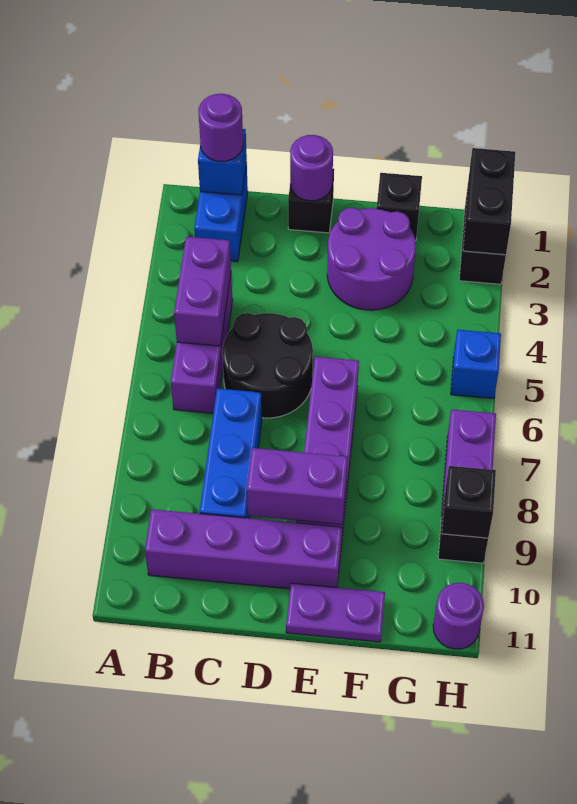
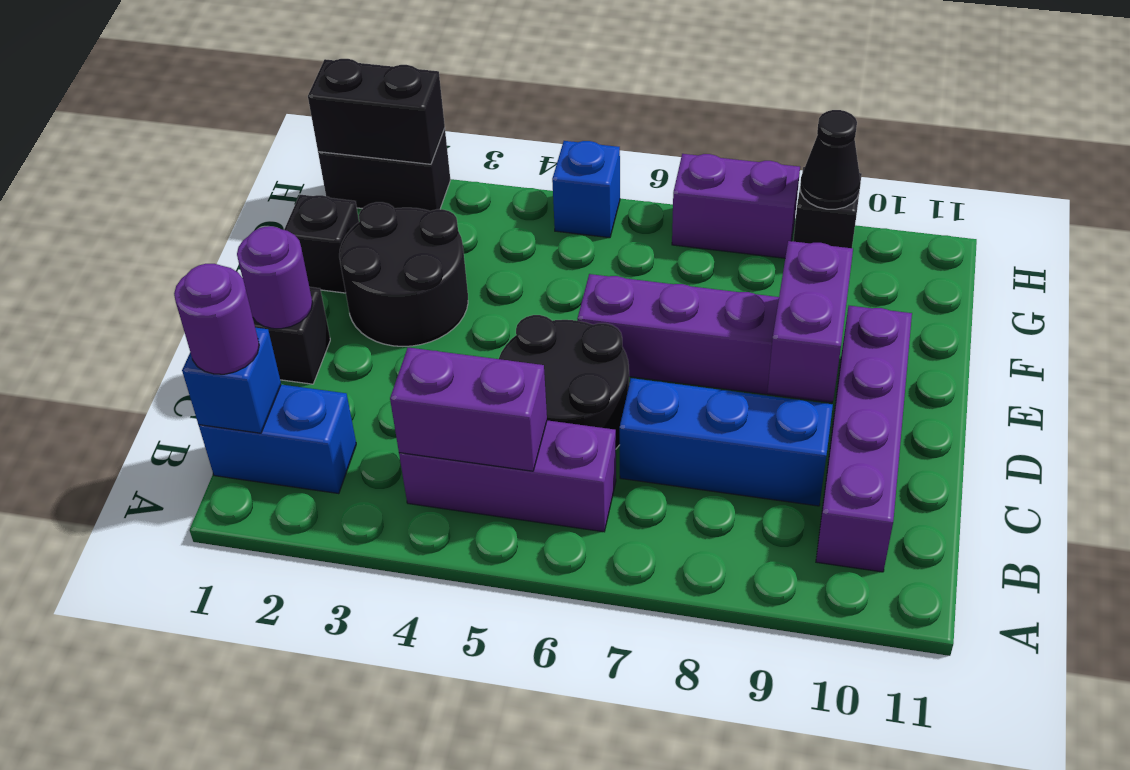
purple 2x2 round brick [327,208,416,310] -> black 2x2 round brick [339,202,468,346]
purple 1x2 plate [286,583,385,642] -> none
black 1x1 brick [442,466,496,538] -> black 1x1 cone [800,110,861,209]
purple 1x1 round brick [433,583,484,649] -> none

